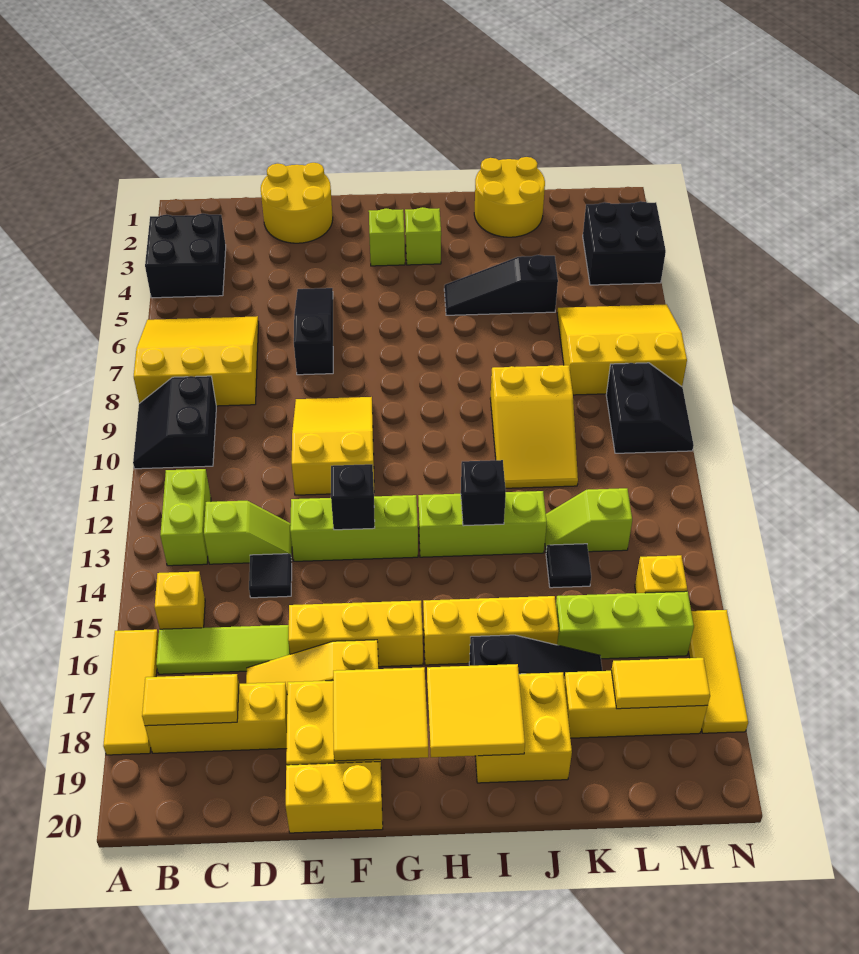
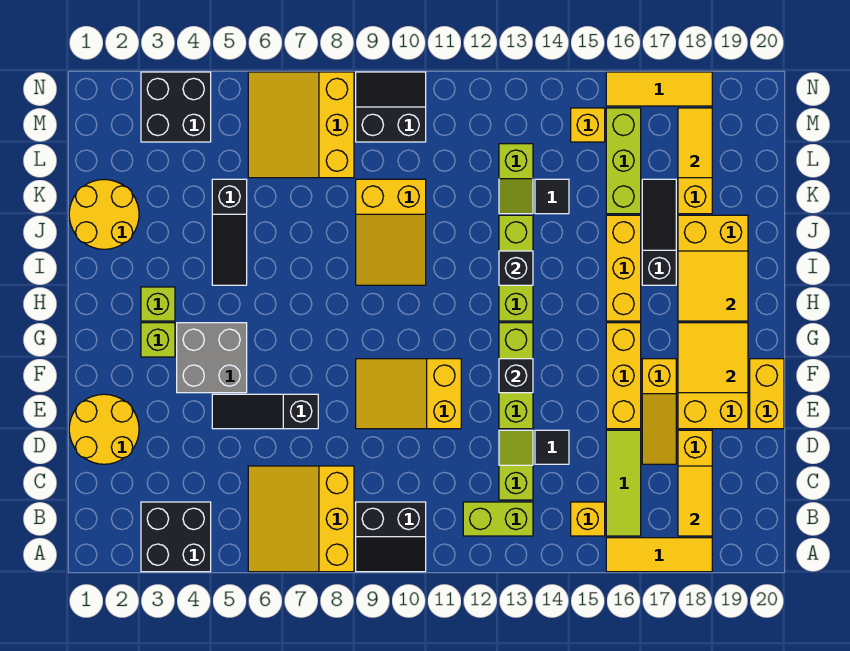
none -> grey 2x2 brick [177,323,247,393]
yellow 2x3 slope [490,365,578,488] -> yellow 2x3 slope turned to [356,179,426,285]

